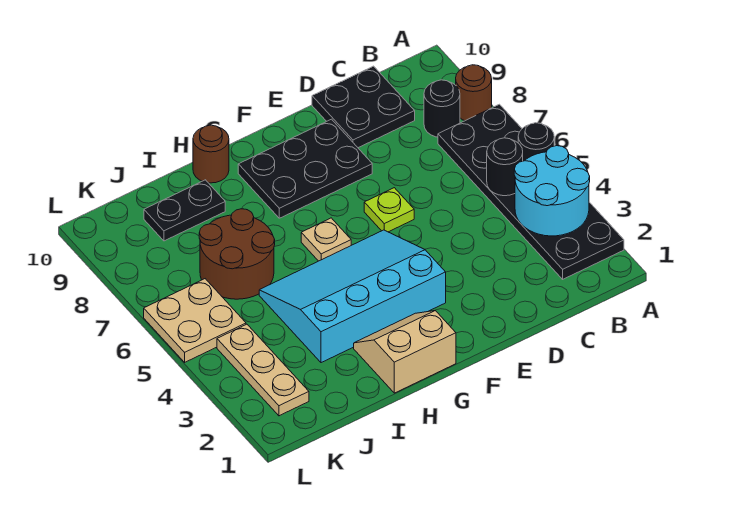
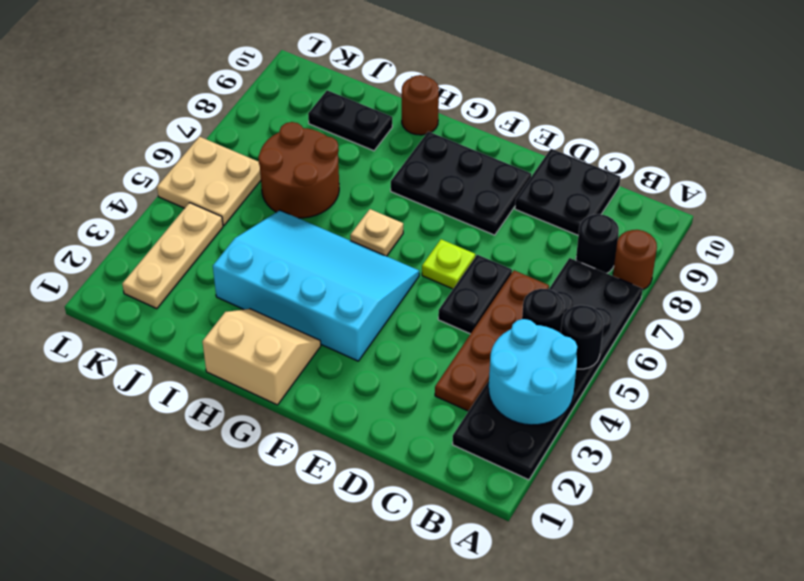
none -> brown 1x4 plate [435,270,549,411]
none -> black 1x2 plate [438,255,512,334]

